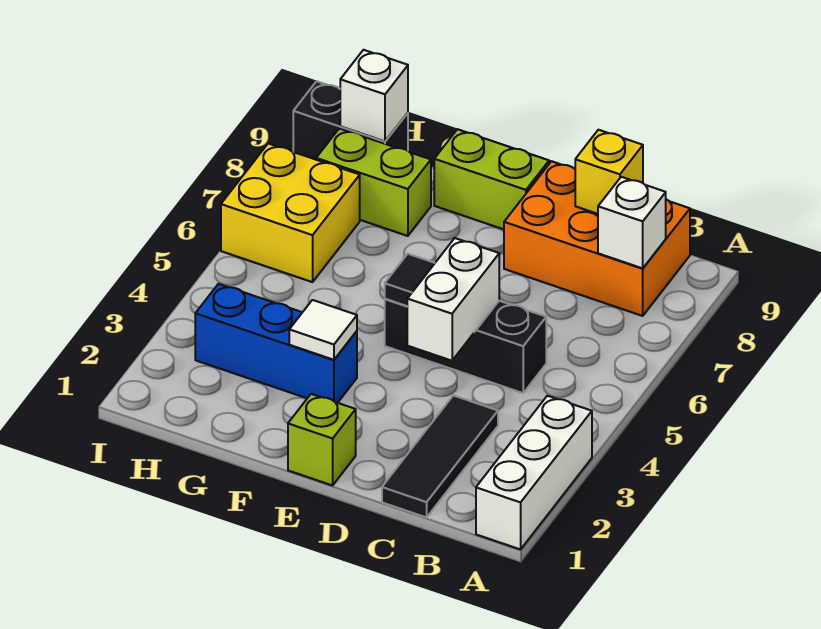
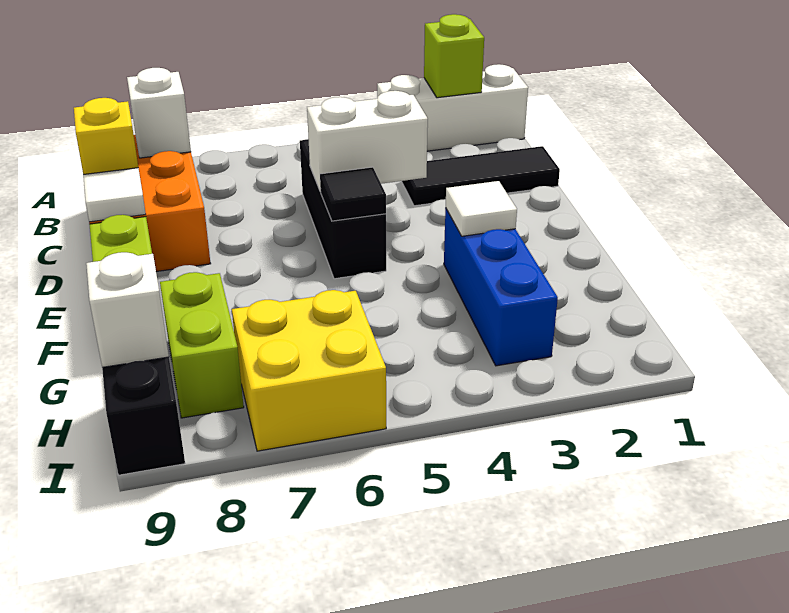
none -> white 1x1 tile [83,168,146,222]
lime 1x1 brick [288,394,356,485] -> lime 1x1 brick moved to [424,14,484,98]

